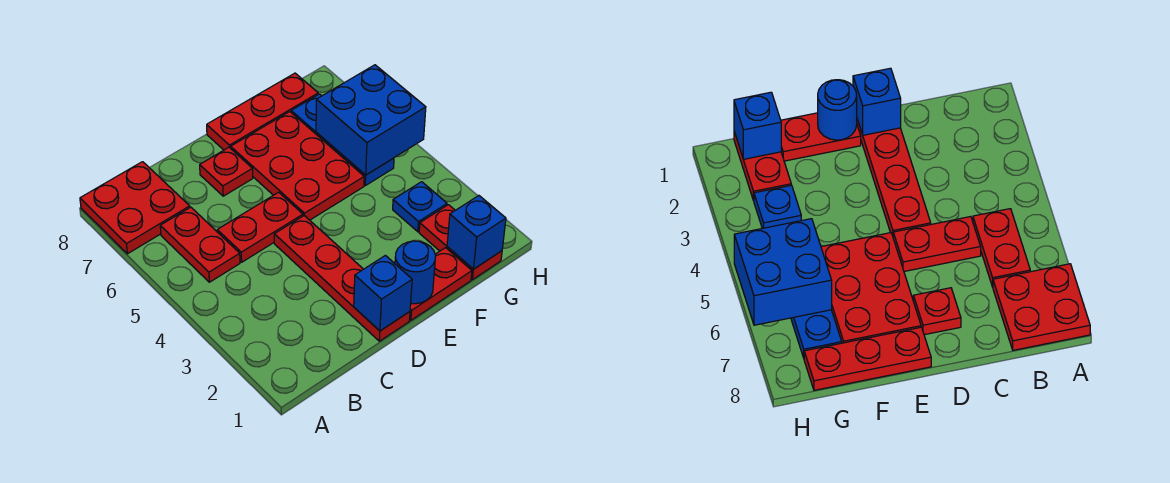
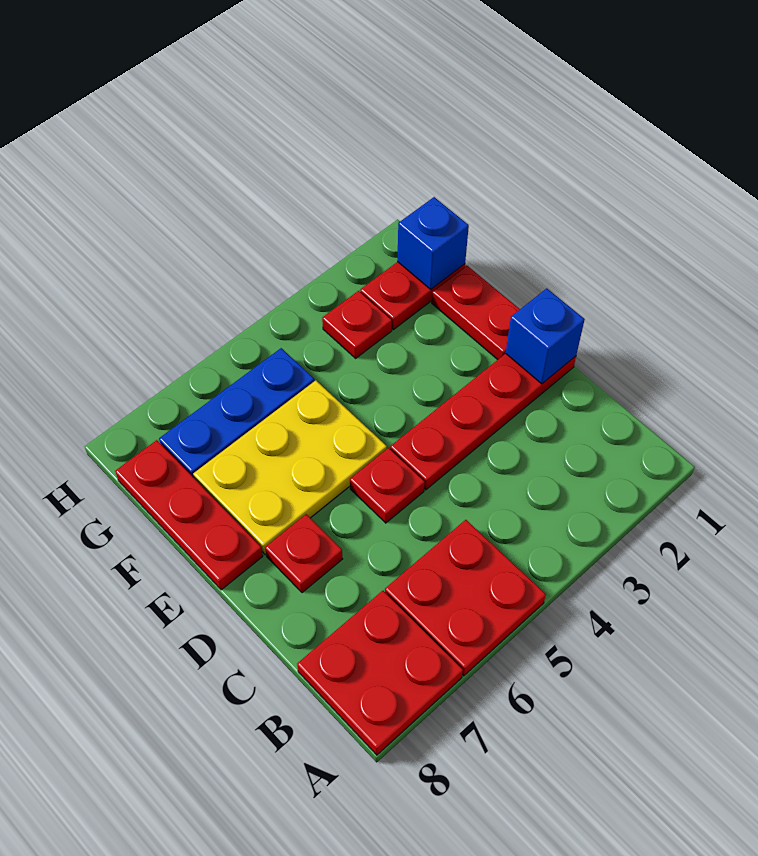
red 1x2 plate [160,207,240,282] -> red 2x2 plate [385,520,546,676]
red 1x2 plate [217,192,303,262] -> red 1x1 plate [350,448,425,523]
blue 1x1 round brick [395,241,436,304] -> none
red 2x3 plate [231,112,364,220] -> yellow 2x3 plate [193,380,387,554]
blue 1x1 plate [393,182,447,232] -> red 1x1 plate [322,291,392,358]
blue 2x2 brick [316,65,426,175] -> none

